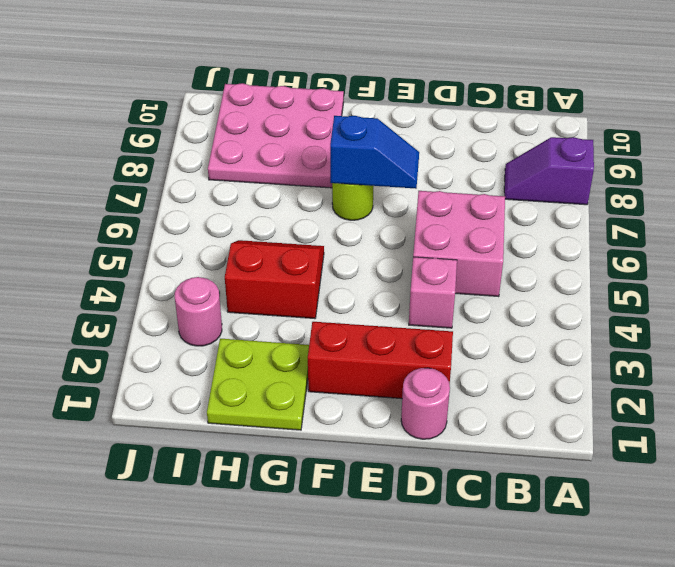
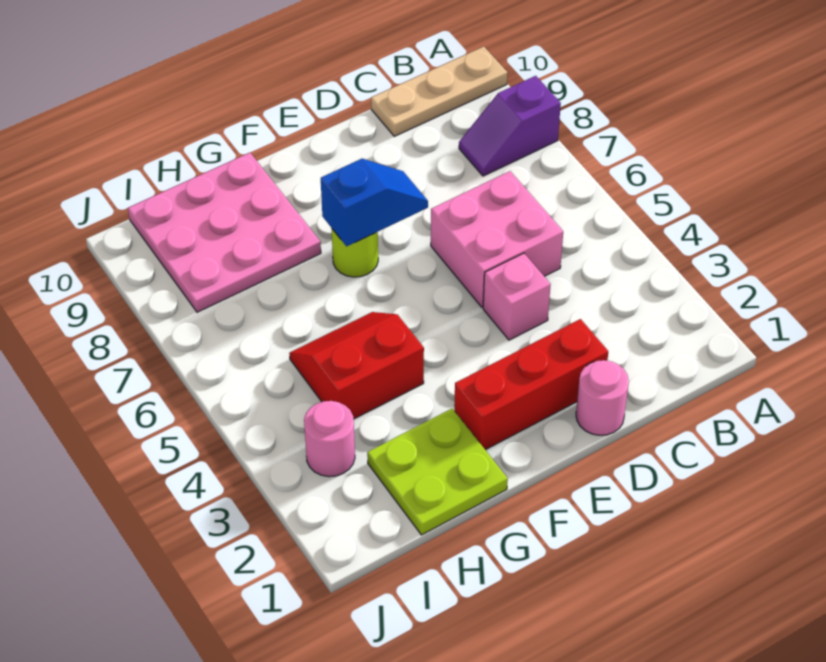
none -> tan 1x3 plate [371,47,508,136]

